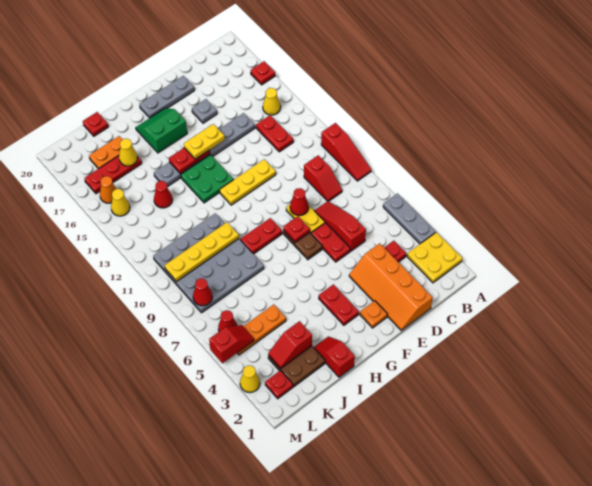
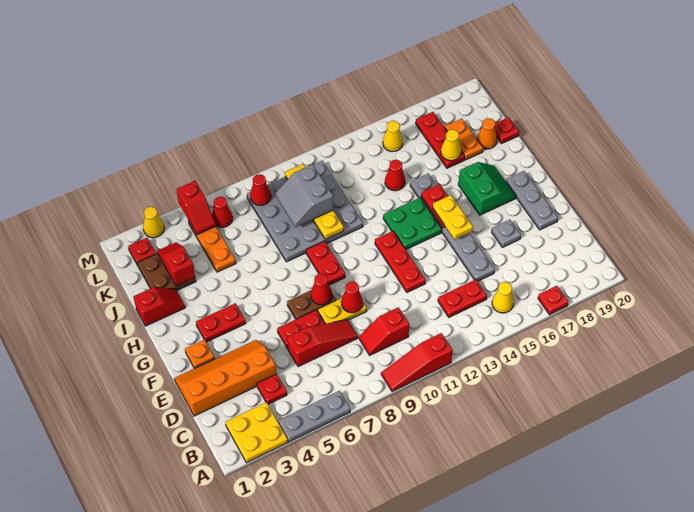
yellow 1x3 plate [220,159,276,205] -> red 1x3 plate [375,231,426,292]
red 1x1 plate [283,216,310,243] -> red 1x1 cone [311,273,332,305]
none -> grey 2x2 slope [276,164,333,227]
orange 1x1 cone [100,176,116,203] -> orange 1x1 cone moved to [477,118,497,149]

